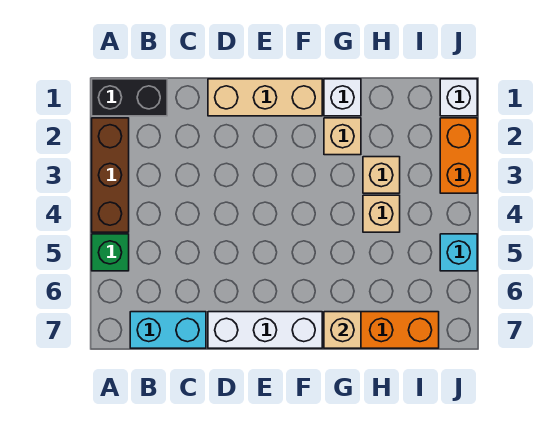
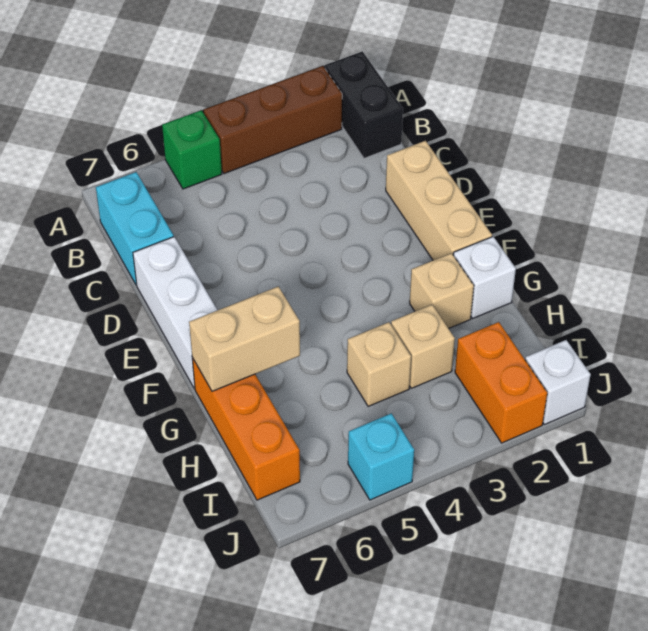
tan 1x1 brick [324,312,361,348] -> tan 1x2 brick [189,287,300,391]
orange 1x2 brick [440,118,477,193] -> orange 1x2 brick turned to [455,322,547,443]

